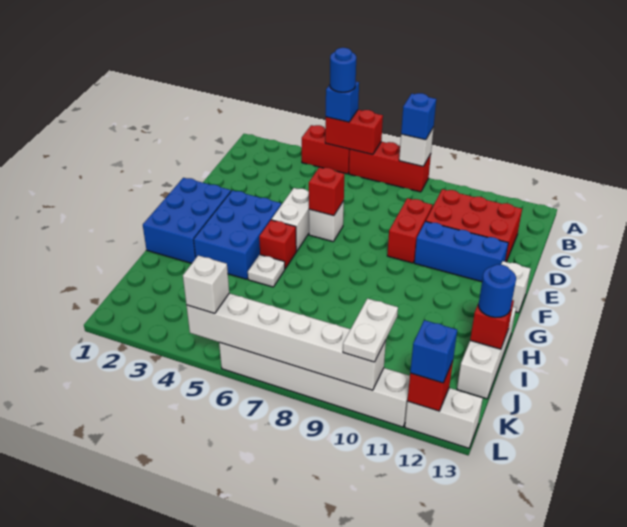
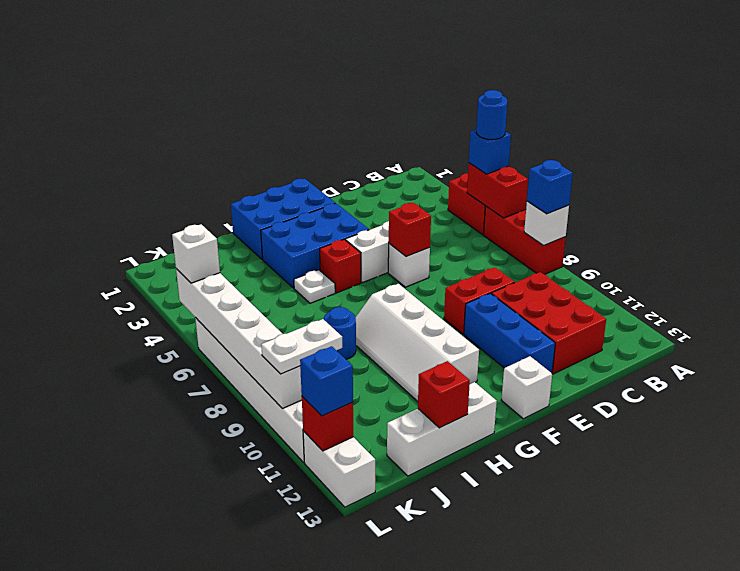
none -> white 2x4 slope [355,284,479,402]
blue 1x1 round brick [478,265,516,318] -> blue 1x1 round brick moved to [324,307,356,359]

